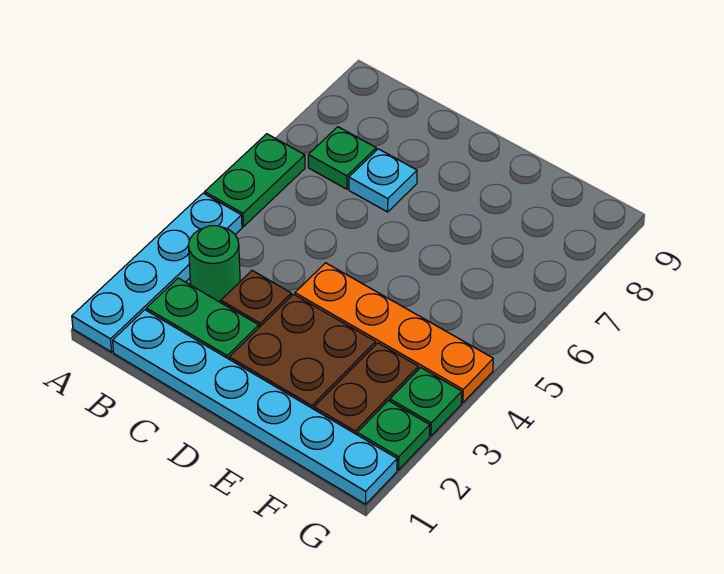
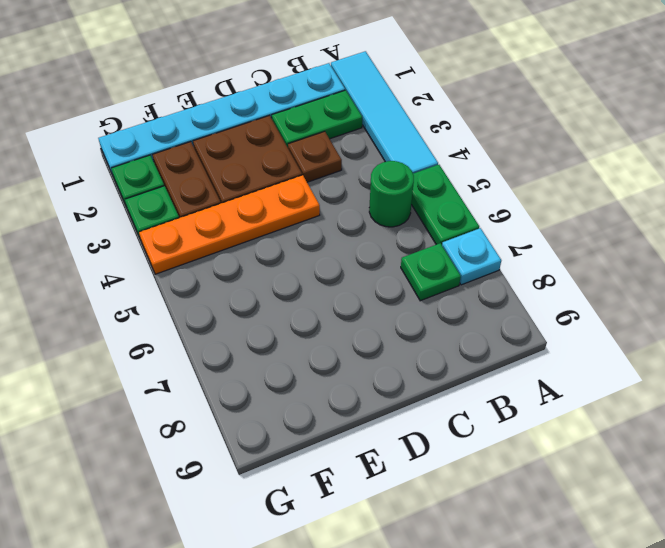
cyan 1x4 plate [72,193,242,352] -> cyan 1x4 tile [331,51,438,173]
green 1x1 round brick [188,226,240,303] -> green 1x1 round brick moved to [369,161,414,227]
cyan 1x1 plate [349,149,417,212] -> cyan 1x1 plate moved to [442,228,501,285]

